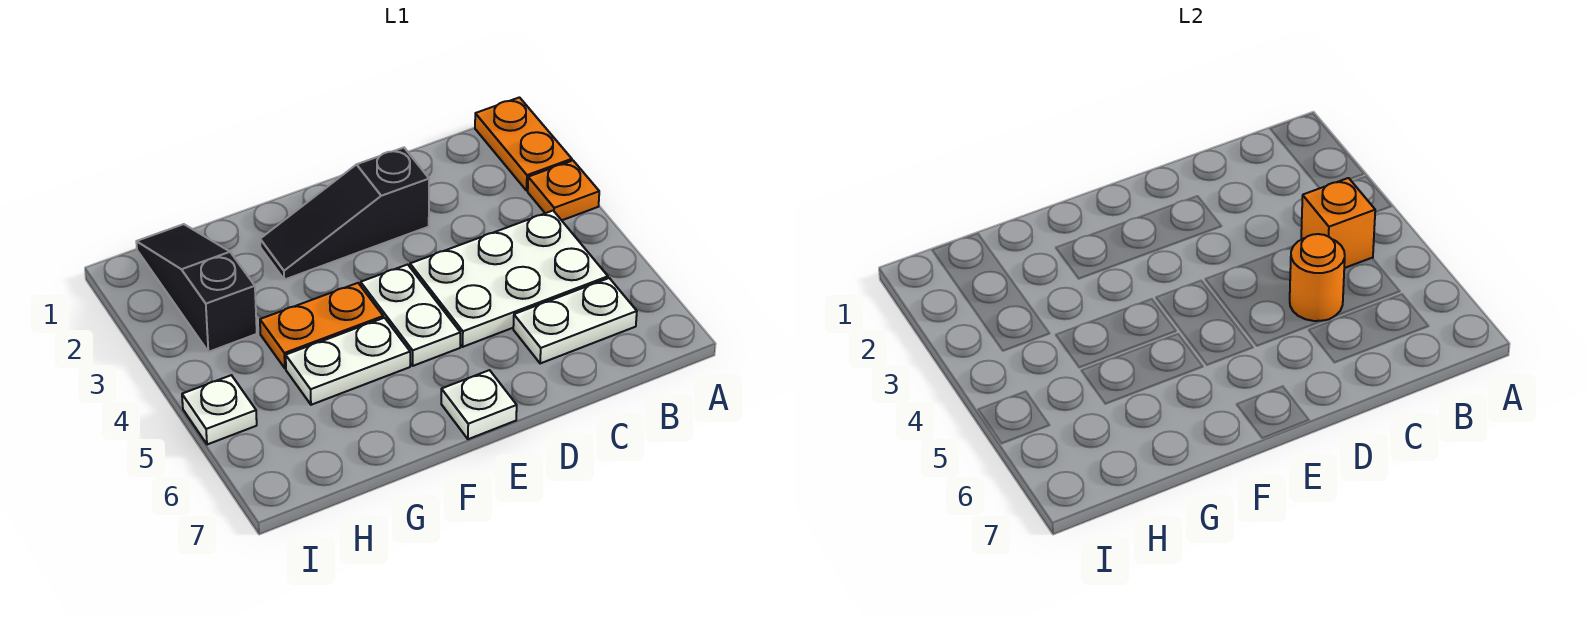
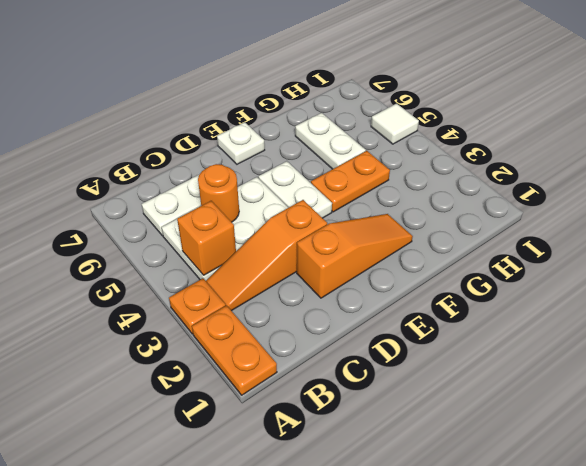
none -> orange 1x3 slope [206,200,327,311]
black 1x3 slope [260,148,429,280] -> orange 1x3 slope [297,214,413,298]
white 1x2 plate [286,318,410,405] -> white 1x2 plate turned to [295,113,366,169]
black 1x3 slope [136,224,257,352] -> none
white 1x1 plate [182,375,257,445] -> white 1x1 tile [371,104,419,144]

